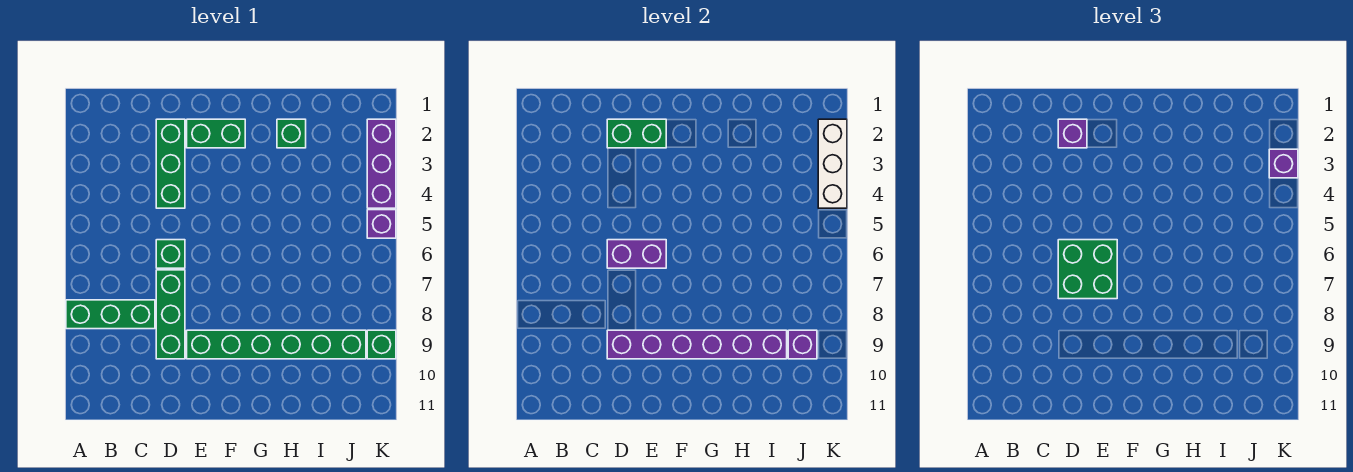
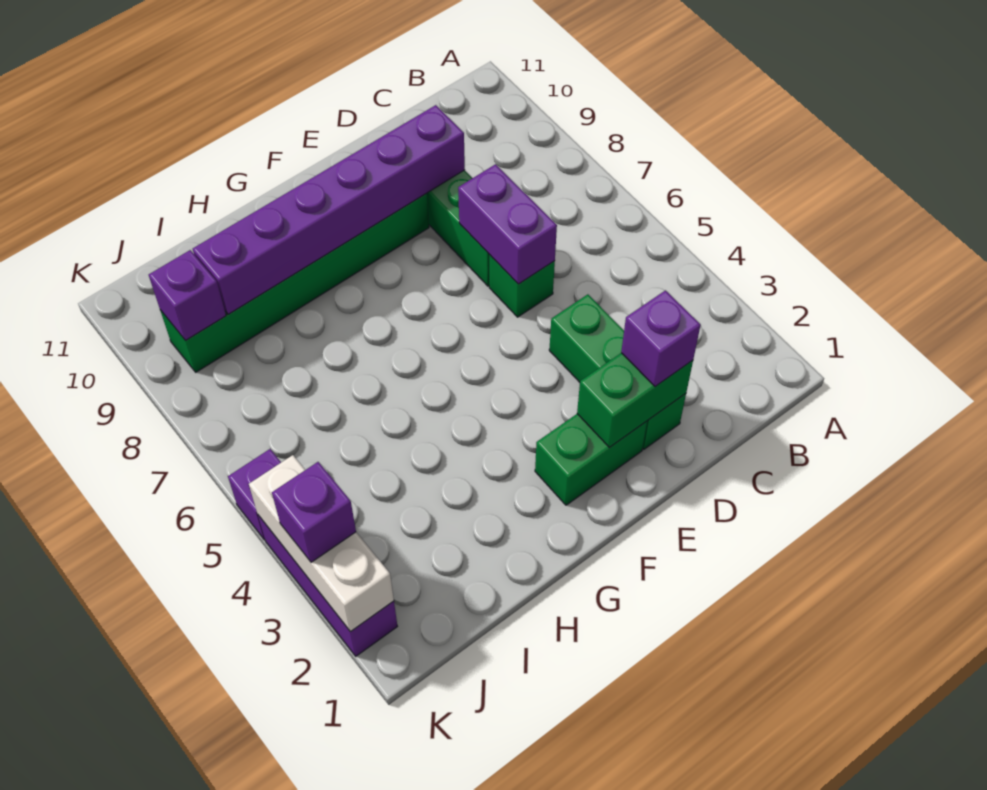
green 1x3 brick [66,300,155,329] -> none
purple 1x2 brick [607,240,666,268] -> purple 1x2 brick turned to [458,164,557,284]
green 2x2 brick [1058,240,1117,299] -> none
green 1x1 brick [277,119,306,148] -> none
green 1x1 brick [367,330,396,359] -> none

